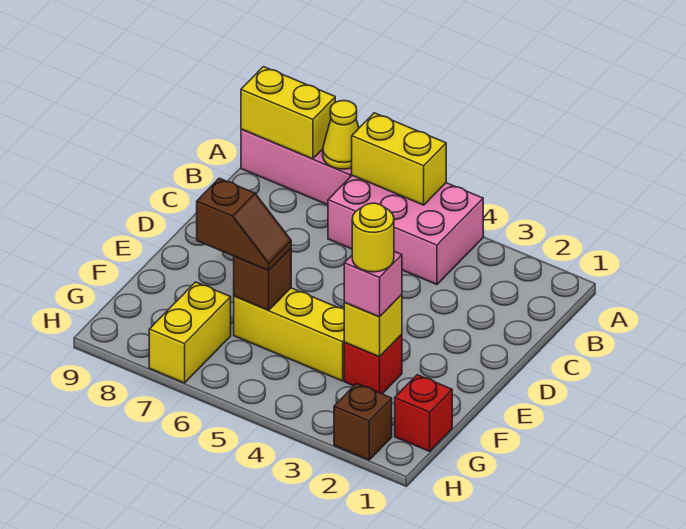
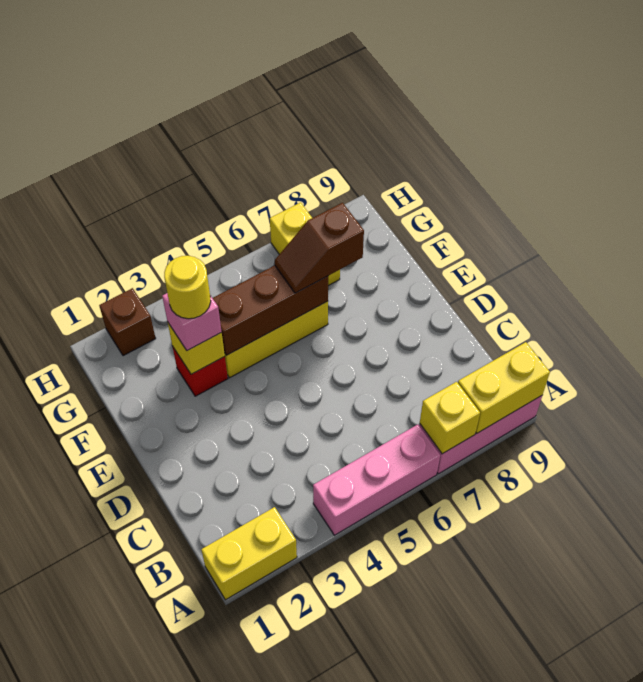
pink 2x3 brick [328,176,483,284] -> pink 1x3 brick [313,424,440,535]
yellow 1x2 brick [352,113,446,205] -> yellow 1x2 brick moved to [201,507,297,600]
yellow 1x1 cone [323,101,359,169] -> yellow 1x1 brick [420,382,480,454]
brown 1x1 brick [234,248,291,310] -> brown 1x3 brick [213,265,328,355]
red 1x1 brick [395,375,452,451] -> none

